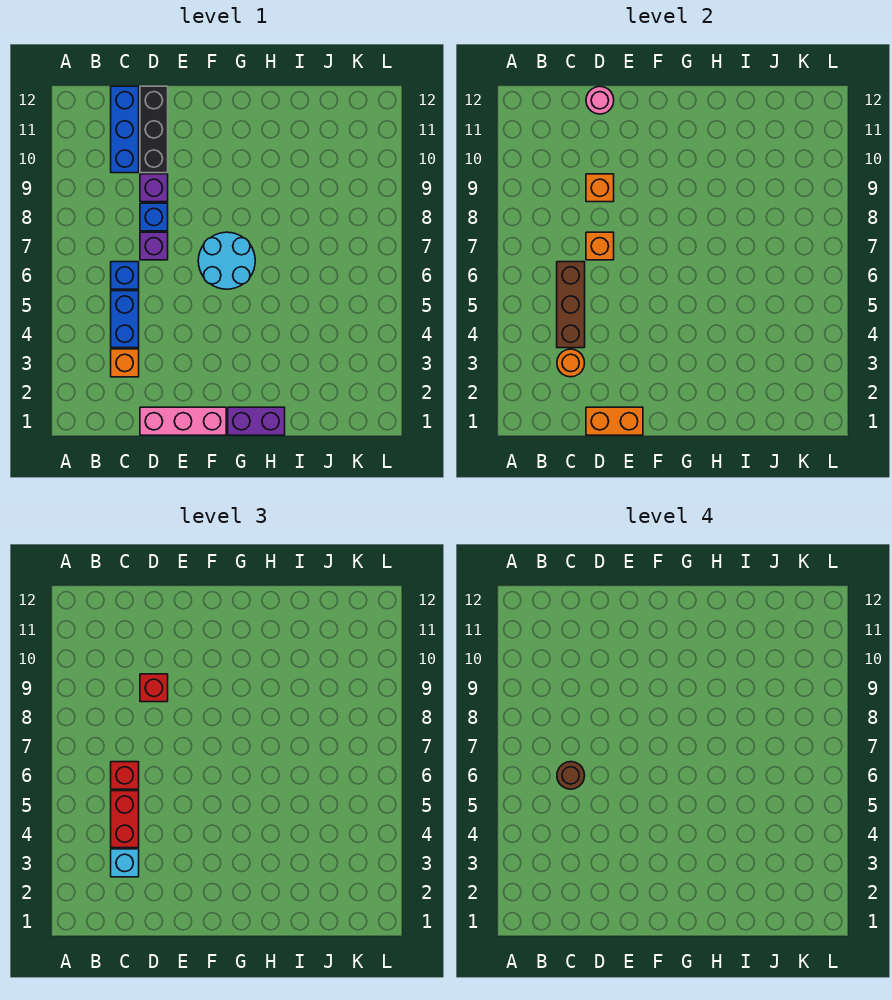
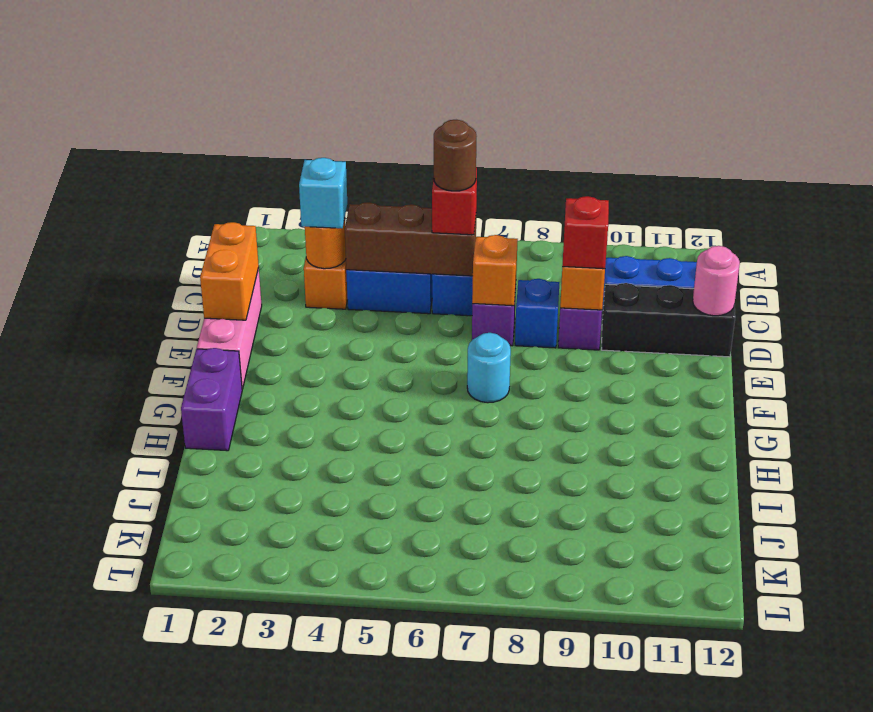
red 1x2 brick [111,791,139,848] -> none
cyan 2x2 round brick [198,232,255,289] -> cyan 1x1 round brick [467,333,511,403]

